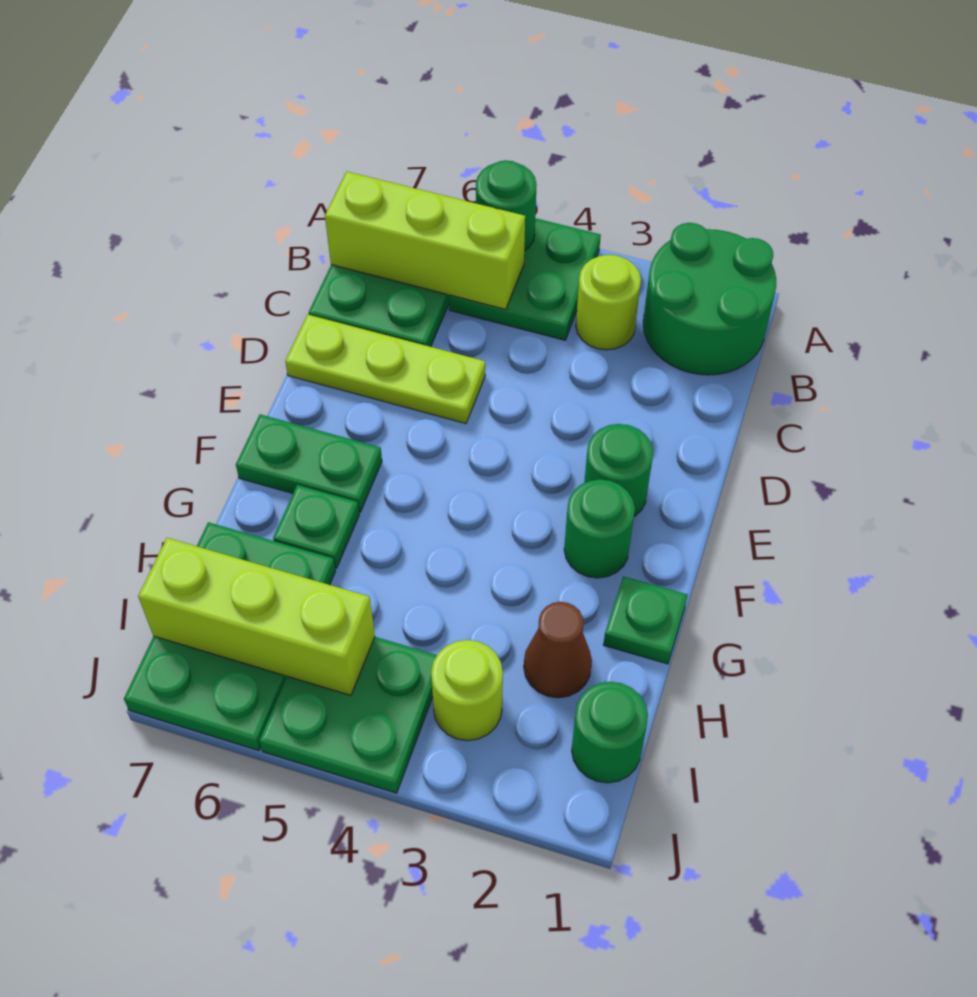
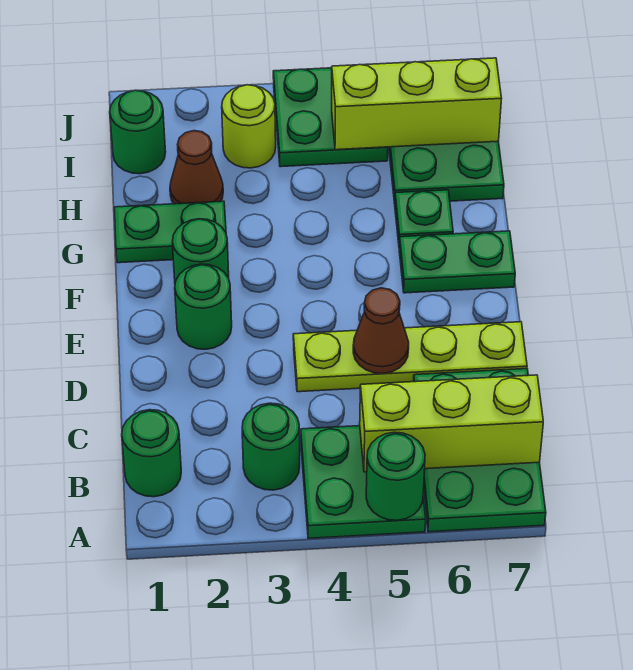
green 2x2 round brick [643,223,776,375] -> green 1x1 round brick [122,410,181,497]
lime 1x1 round brick [576,255,641,350] -> green 1x1 round brick [242,403,300,490]
lime 1x3 plate [285,315,485,424] -> lime 1x4 plate [293,322,527,392]
none -> brown 1x1 cone [353,288,409,374]
green 1x1 plate [603,576,687,664] -> green 1x2 plate [114,201,226,263]

